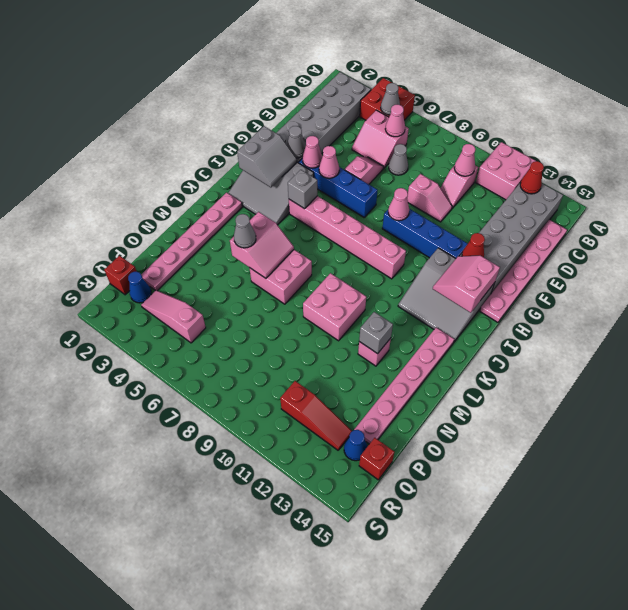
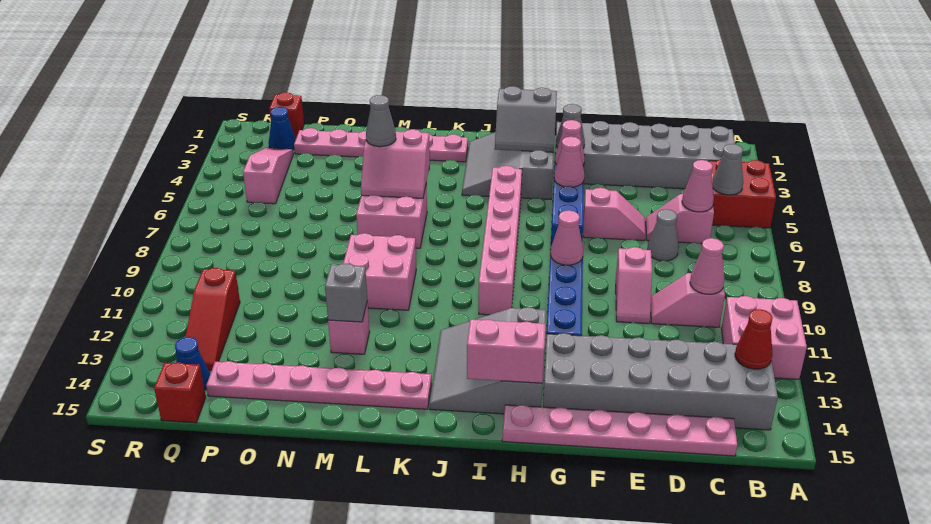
pink 2x2 slope [352,110,409,168] -> pink 1x2 slope [646,194,714,243]
red 1x1 cone [462,233,485,257] -> none
grey 1x1 brick [288,170,317,209] -> none

